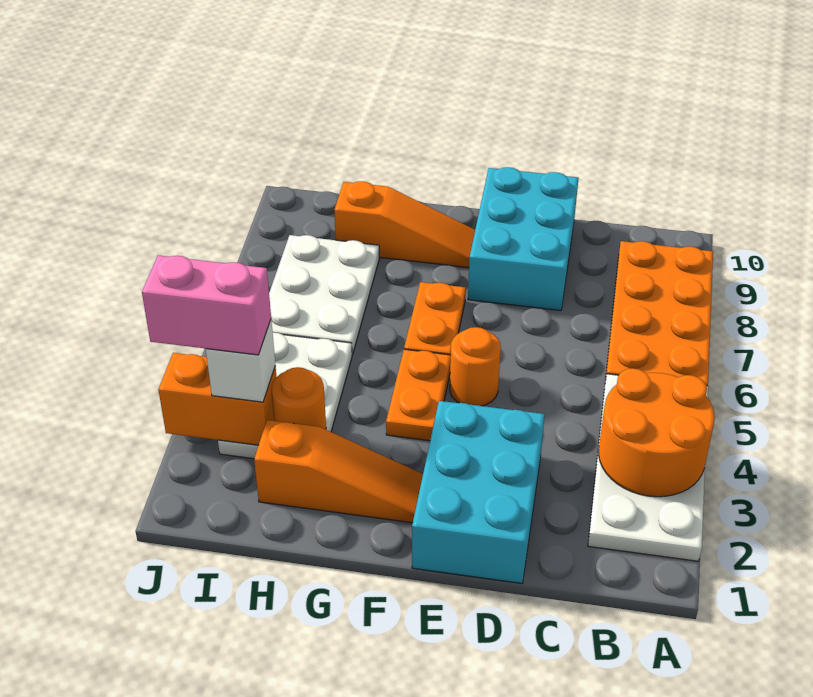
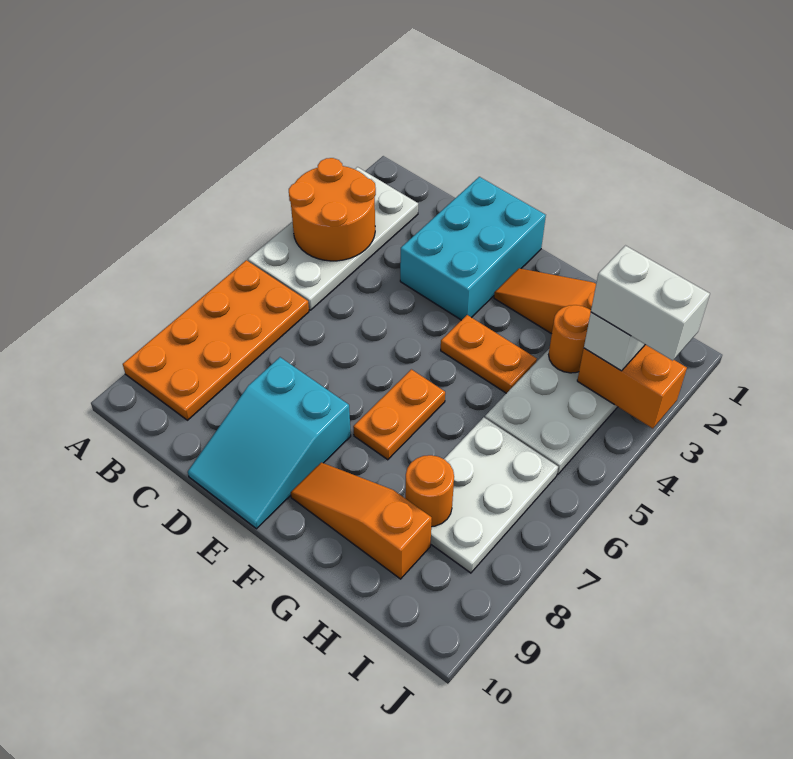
cyan 2x3 brick [468,167,579,311] -> cyan 2x3 slope [188,357,351,529]
orange 1x1 round brick [450,327,501,406] -> orange 1x1 round brick moved to [405,455,454,527]
orange 1x2 plate [386,349,451,441] -> orange 1x2 plate turned to [441,315,537,393]
pink 1x2 brick [142,255,271,355] -> white 1x2 brick [591,246,710,361]

